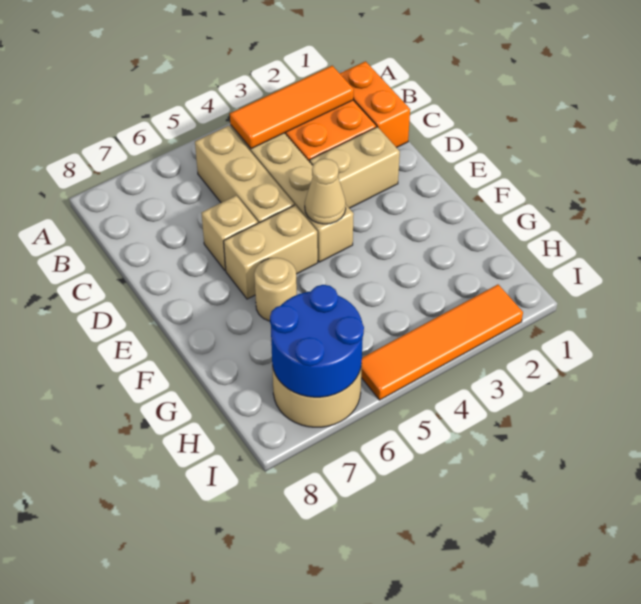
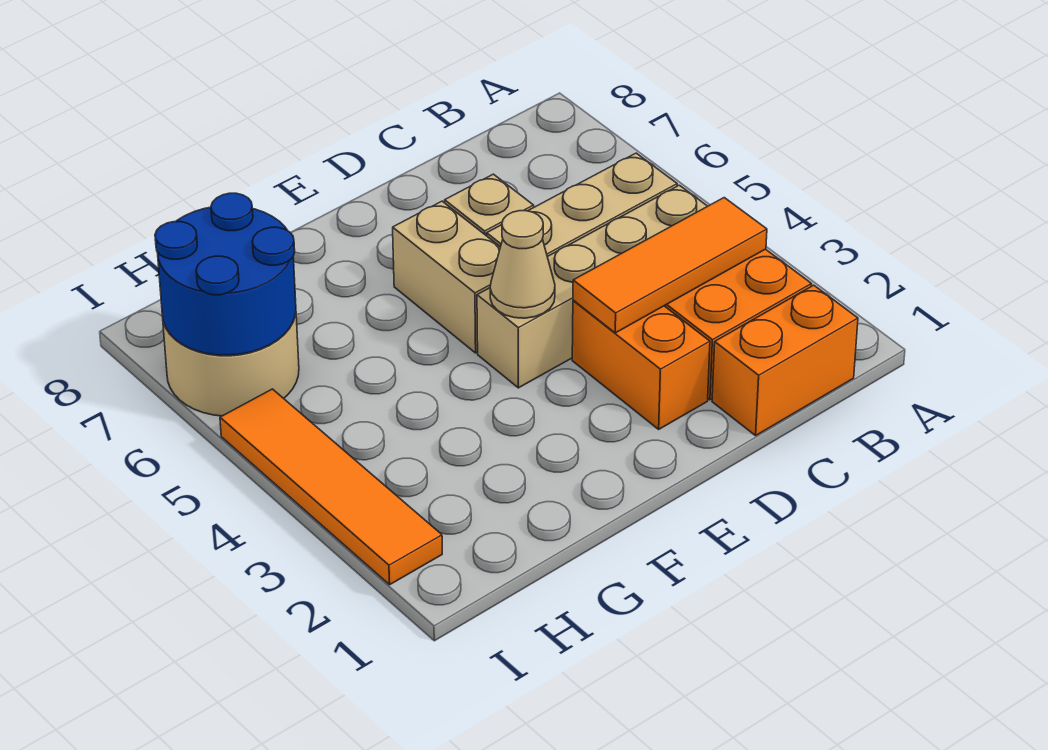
orange 1x3 tile [230,66,354,149] -> orange 1x3 tile turned to [573,198,767,333]
tan 1x2 brick [310,127,400,208] -> orange 1x2 brick [572,300,710,429]
tan 1x1 round brick [254,258,297,321] -> none

